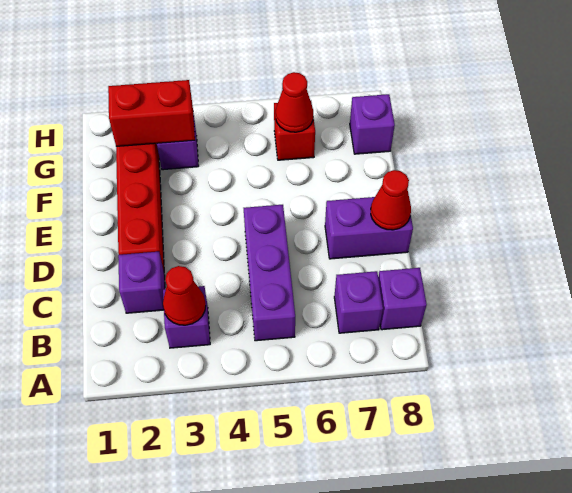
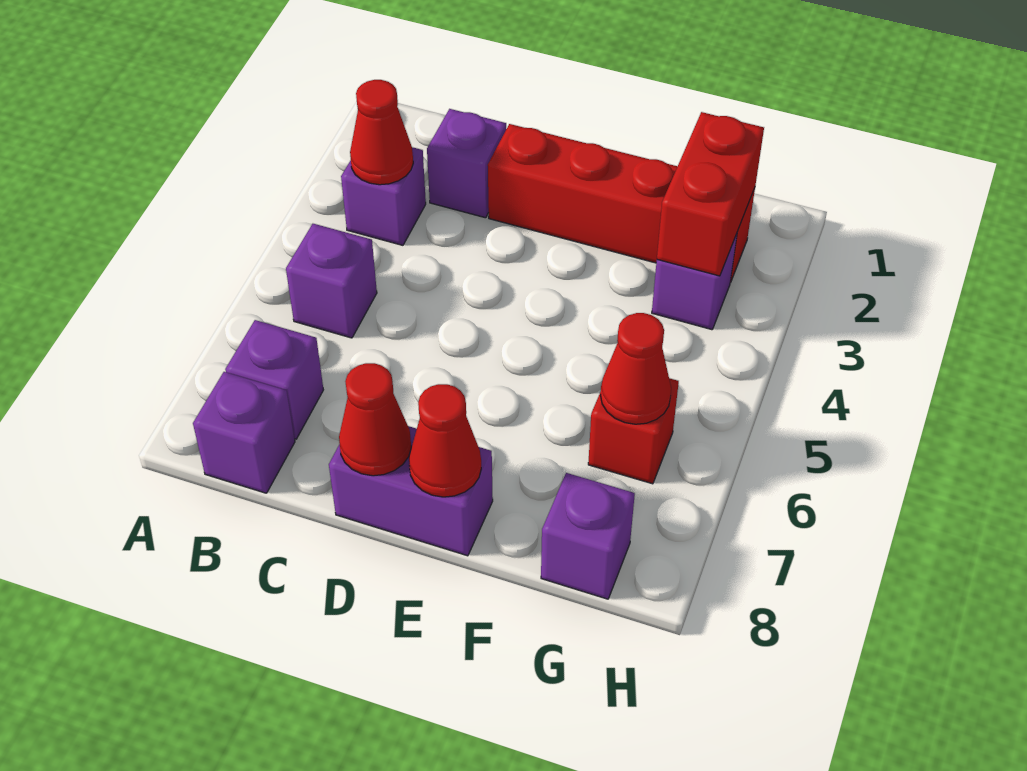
purple 1x3 brick [244,205,295,341] -> purple 1x1 brick [286,224,377,338]
purple 1x2 brick [325,197,413,259] -> purple 1x2 brick turned to [329,426,493,556]
none -> red 1x1 cone [409,384,481,497]

